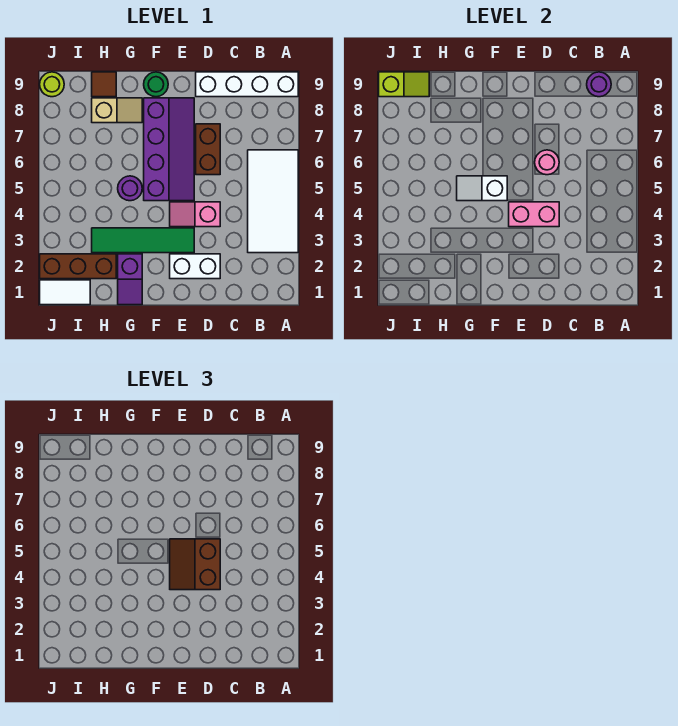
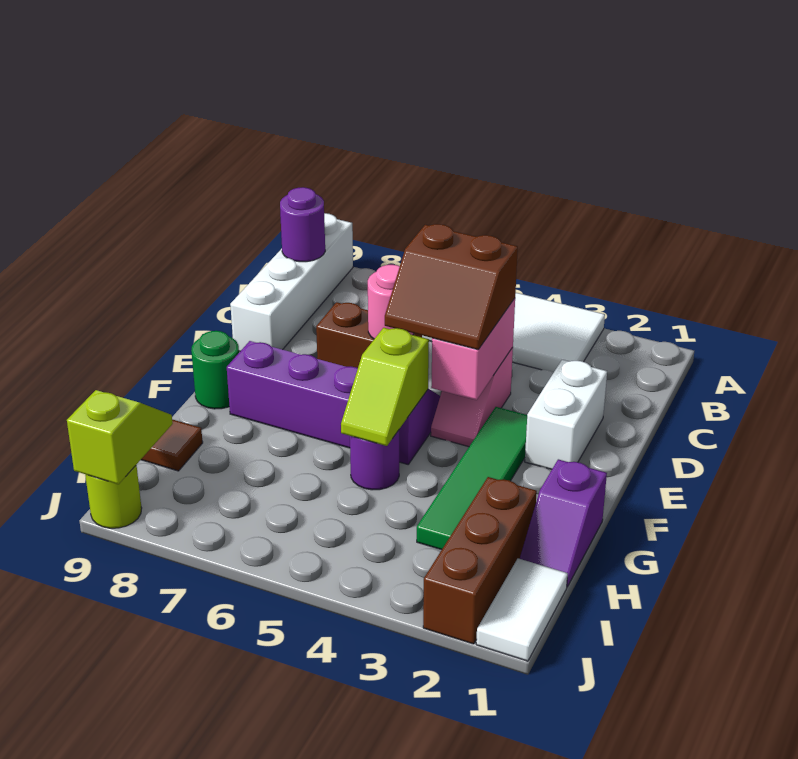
white 1x2 slope [457,176,507,201] -> lime 1x2 slope [341,328,429,446]
purple 1x2 slope [118,254,142,305] -> purple 1x2 slope turned to [520,459,607,587]
tan 1x2 slope [92,98,142,123] -> none

